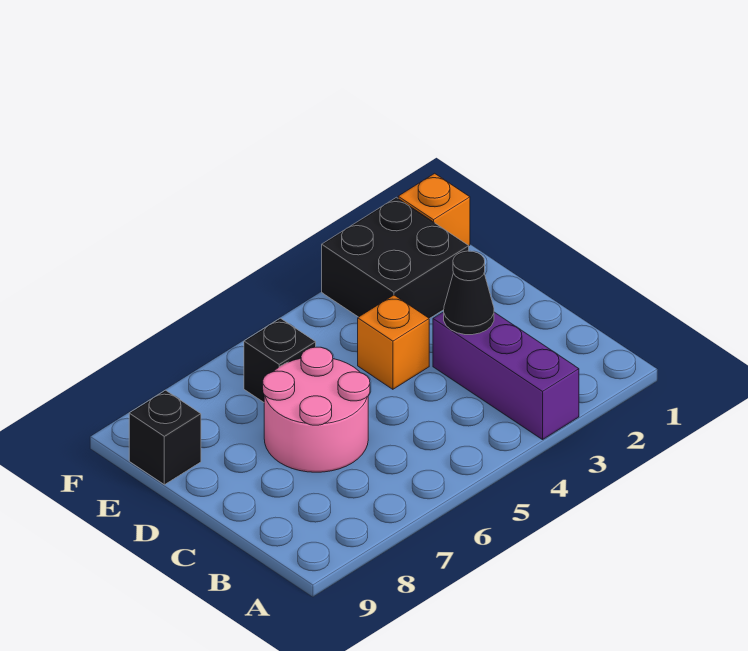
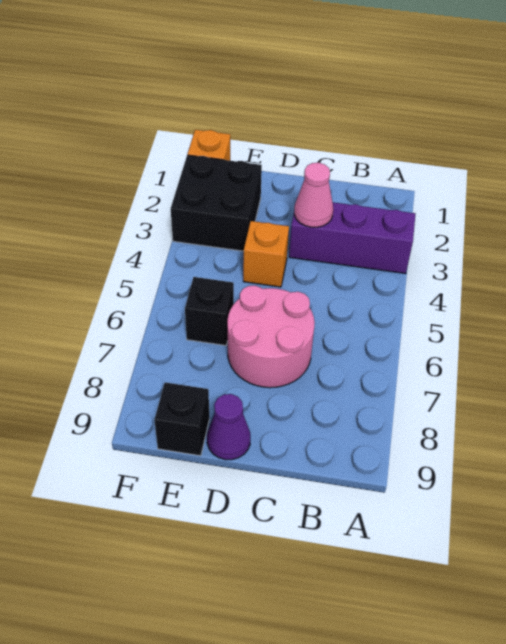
black 1x1 cone [444,251,494,335] -> pink 1x1 cone [294,163,333,227]
none -> purple 1x1 cone [207,394,250,460]

